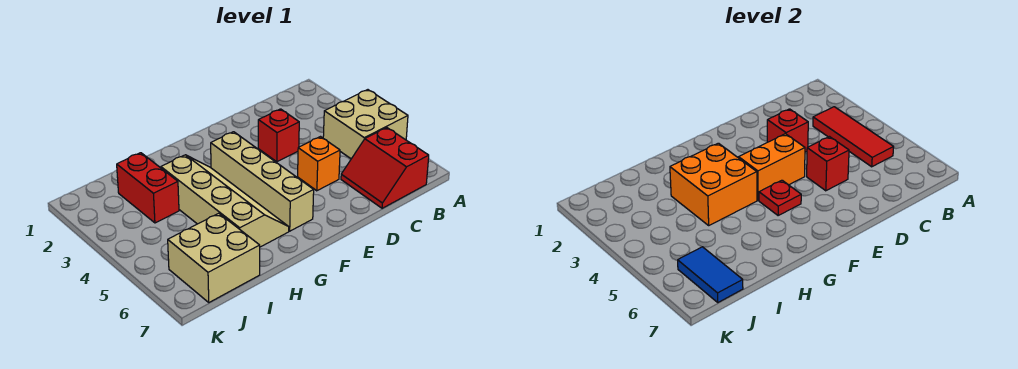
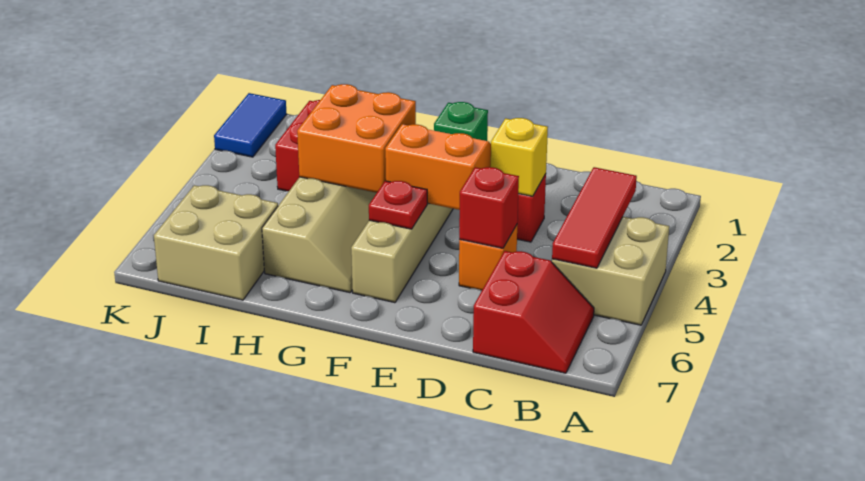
red 2x2 slope [341,128,429,208] -> red 2x2 slope turned to [473,251,594,373]
red 1x1 brick [767,109,808,152] -> yellow 1x1 brick [491,118,548,196]
none -> green 1x1 brick [434,102,488,141]
blue 1x2 tile [678,247,743,302] -> blue 1x2 tile moved to [214,93,286,157]

